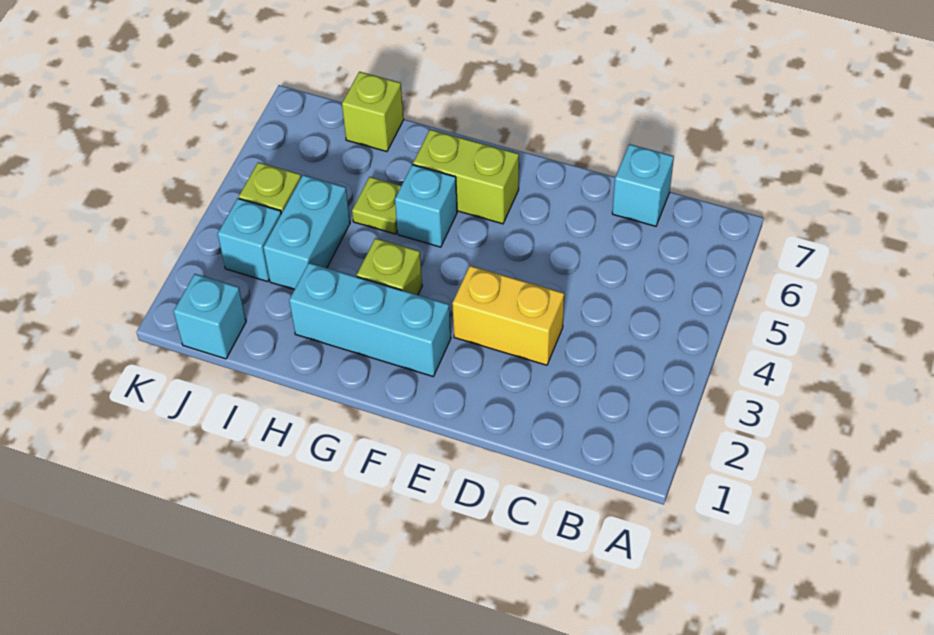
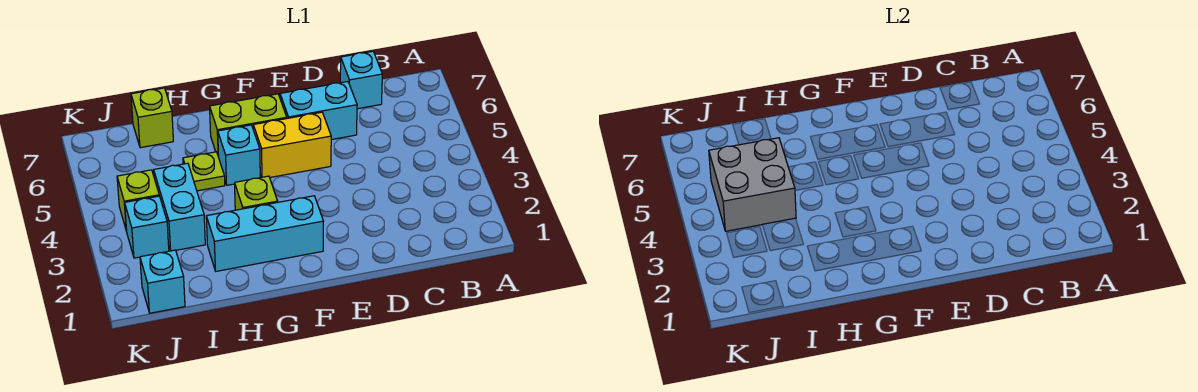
yellow 1x2 brick [452,266,564,365] -> yellow 1x2 brick moved to [253,112,331,177]
none -> cyan 1x2 brick [280,82,357,140]
none -> grey 2x2 brick [709,138,796,231]

